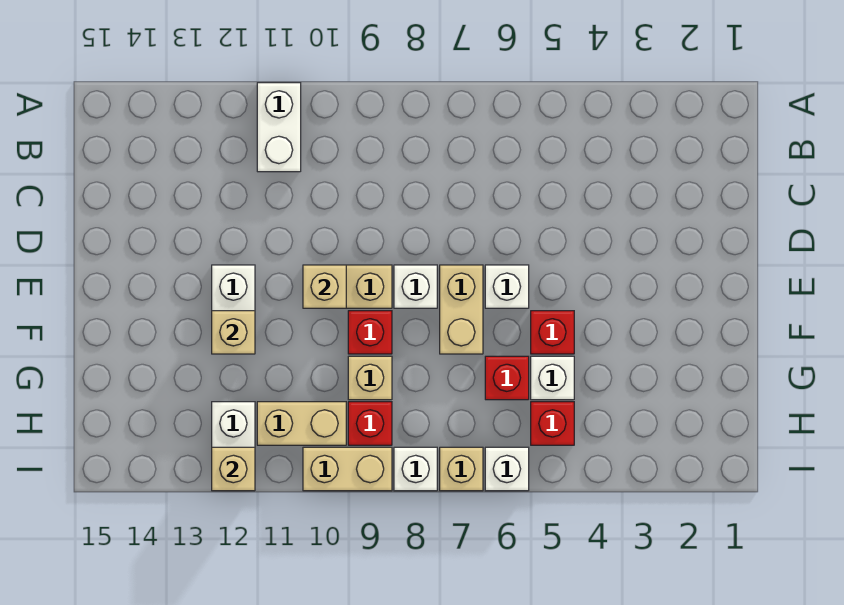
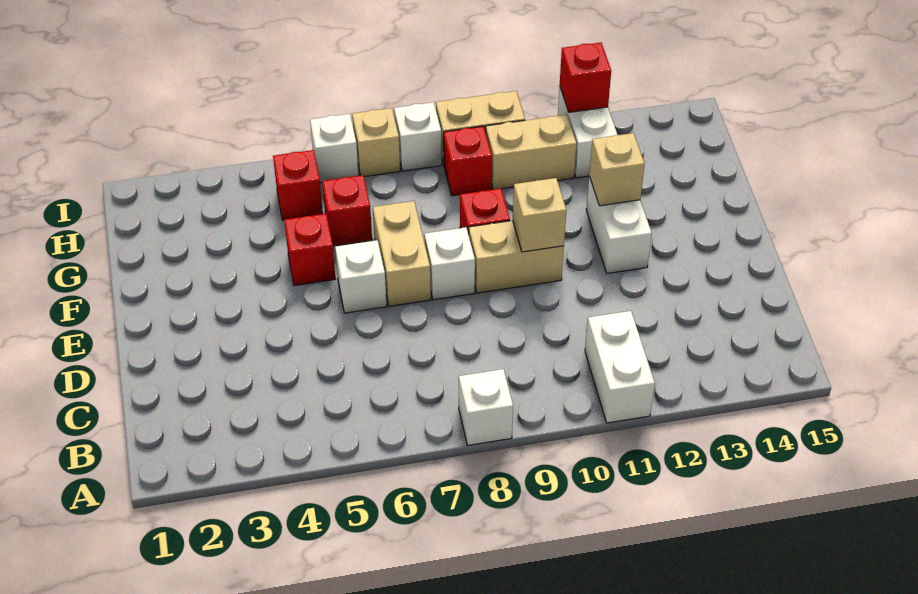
white 1x1 brick [531,356,574,400] -> white 1x1 brick moved to [459,369,513,445]
tan 1x1 brick [348,356,392,400] -> none
tan 1x1 brick [212,447,255,491] -> red 1x1 brick [560,43,611,112]

